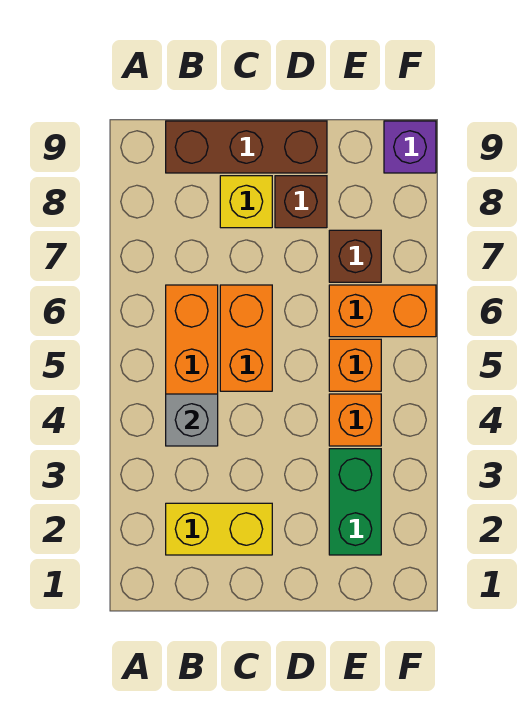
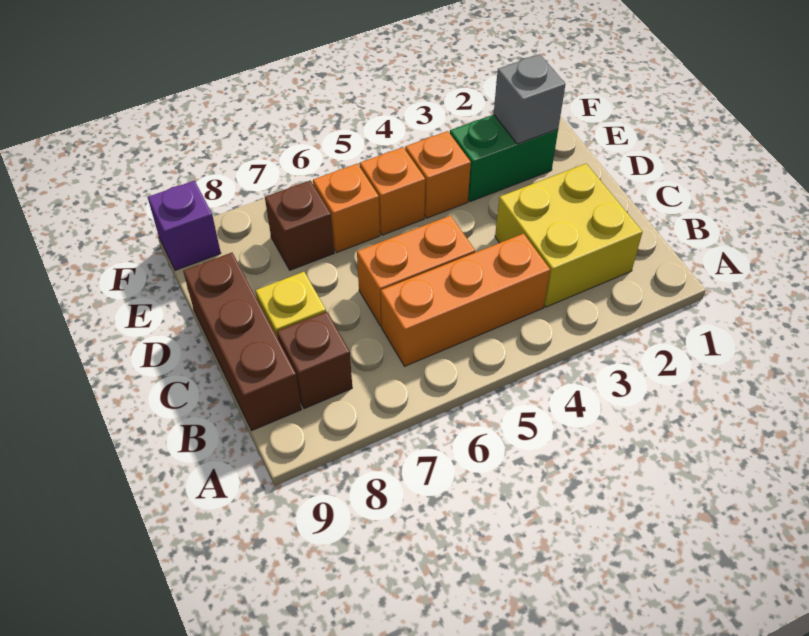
yellow 1x2 brick [166,503,272,555] -> yellow 2x2 brick [495,164,642,307]
grey 1x1 brick [166,394,218,446] -> grey 1x1 brick moved to [494,54,565,144]
brown 1x1 brick [275,176,327,228] -> brown 1x1 brick moved to [277,312,352,409]
orange 1x2 brick [329,285,436,337] -> orange 1x1 brick [313,164,380,253]

